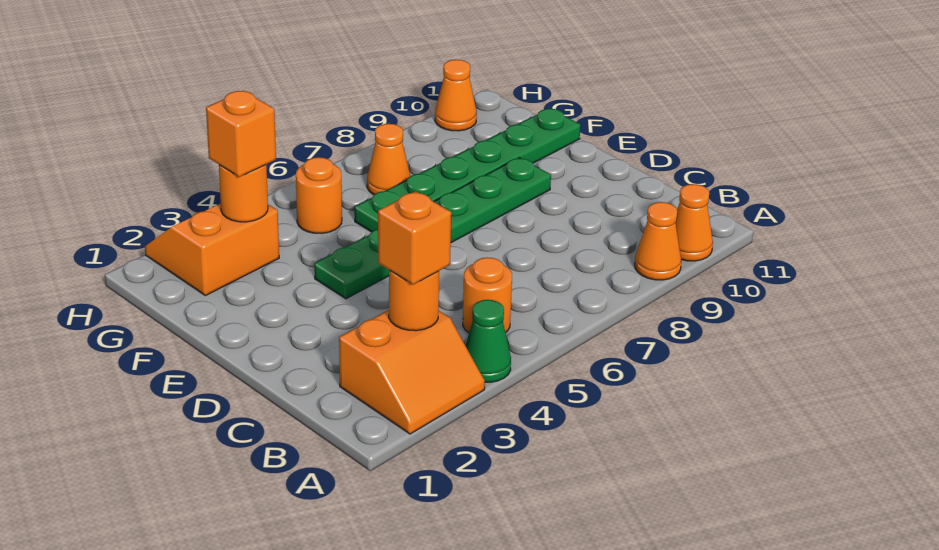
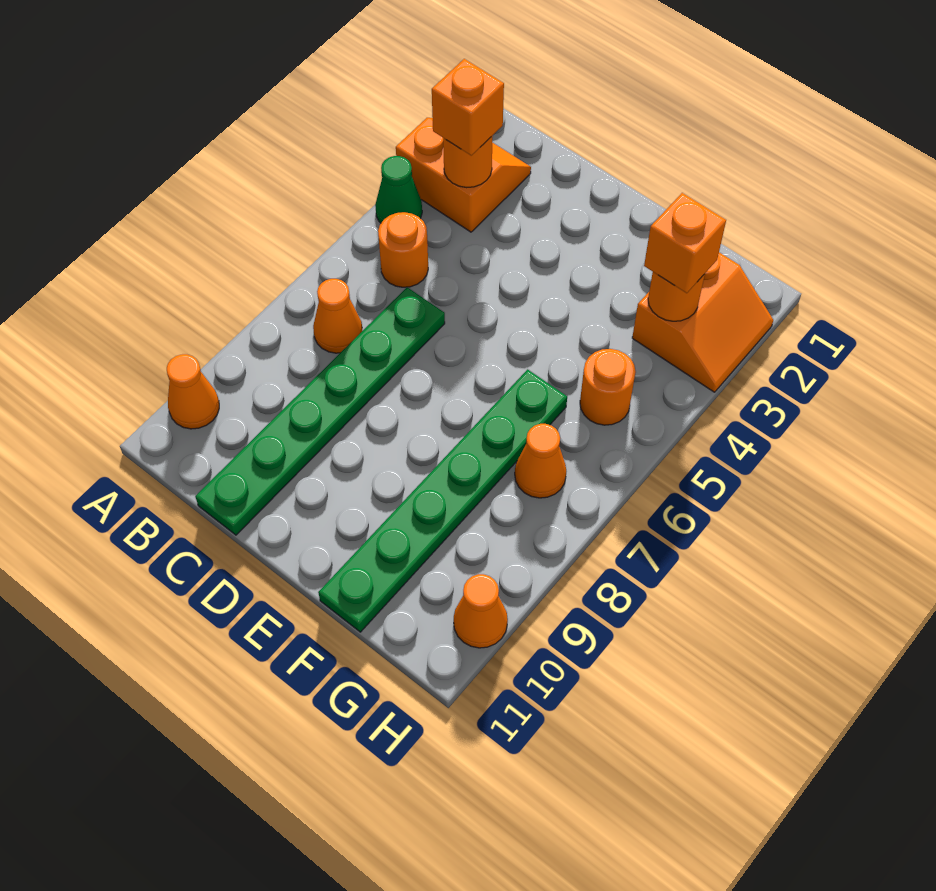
orange 2x2 slope [339,310,485,434] -> orange 2x2 slope turned to [396,118,531,232]
orange 1x1 cone [635,202,681,280] -> orange 1x1 cone moved to [313,279,362,353]
green 1x6 plate [314,158,551,299] -> green 1x6 plate moved to [195,287,445,535]

